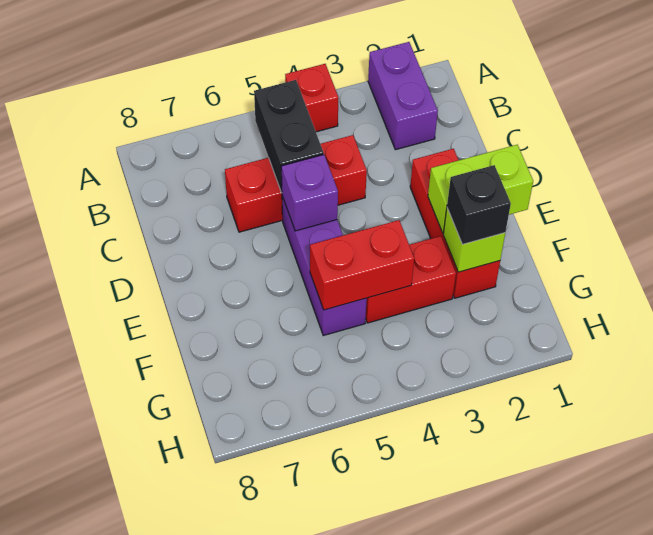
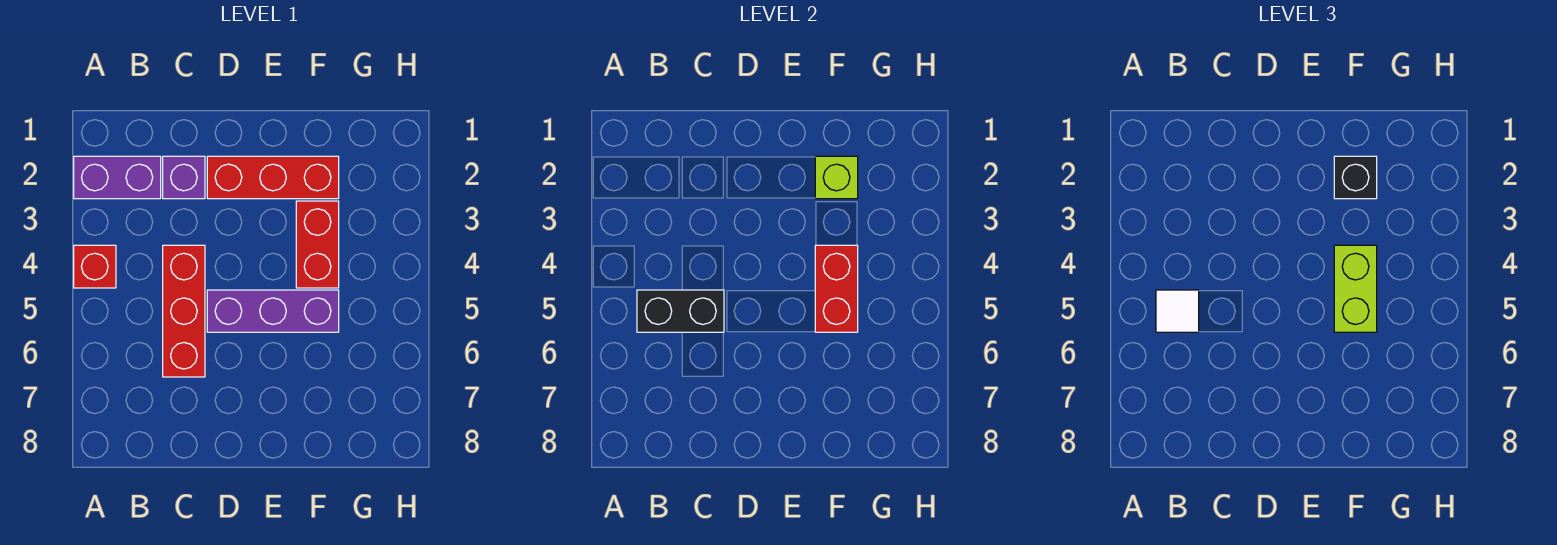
none -> white 1x1 tile [1156,290,1199,332]
purple 1x1 brick [281,155,338,231] -> purple 1x1 brick moved to [163,156,205,199]
lime 1x2 brick [428,145,533,233] -> lime 1x2 brick moved to [1334,245,1377,332]

